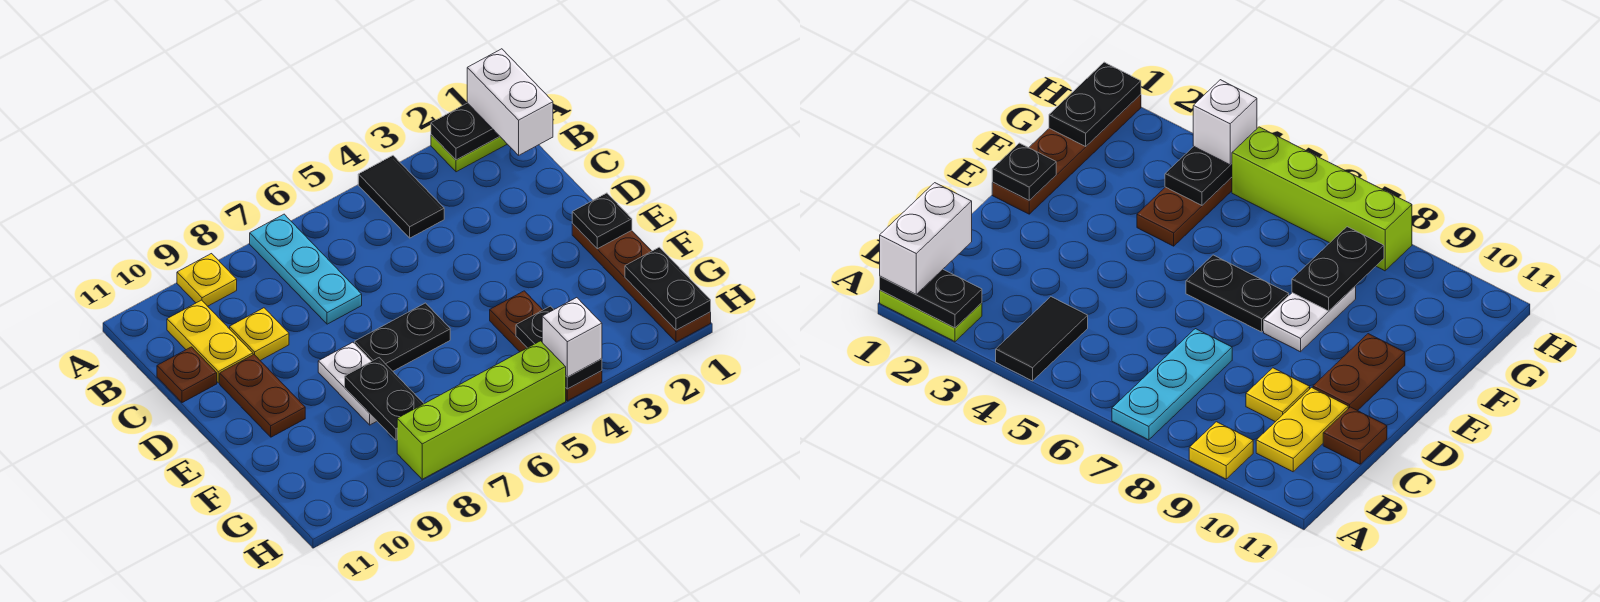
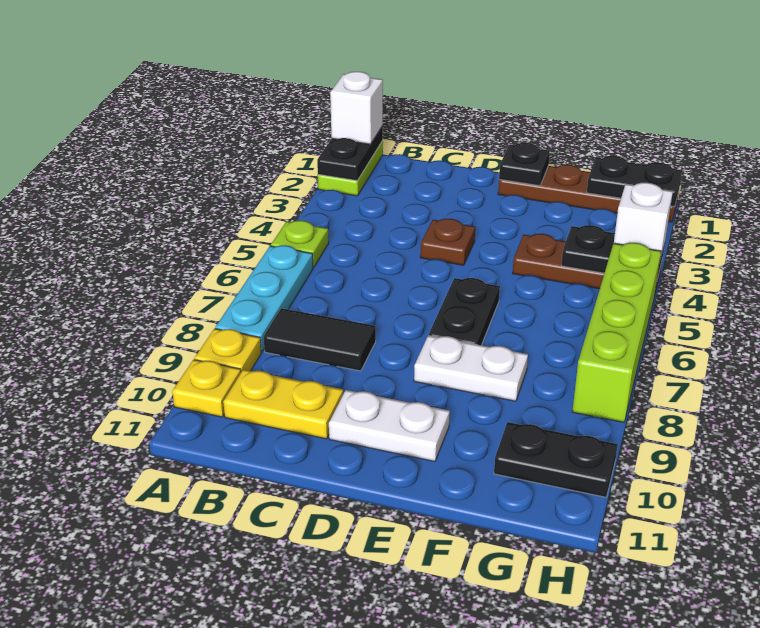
white 1x2 brick [467,49,553,155] -> white 1x1 brick [330,72,383,144]
black 1x2 tile [358,156,444,238] -> black 1x2 tile moved to [264,308,376,371]
none -> lime 1x1 plate [271,220,329,267]
cyan 1x3 plate [250,214,362,324] -> cyan 1x3 plate turned to [215,245,313,352]
yellow 1x1 plate [230,308,289,360] -> yellow 1x1 plate moved to [172,360,241,417]
brown 1x1 plate [157,347,217,403] -> brown 1x1 plate moved to [420,219,475,265]
brown 1x2 plate [220,355,305,437] -> white 1x2 plate [329,390,450,462]
black 1x2 plate [345,358,424,440] -> black 1x2 plate moved to [494,422,618,497]

